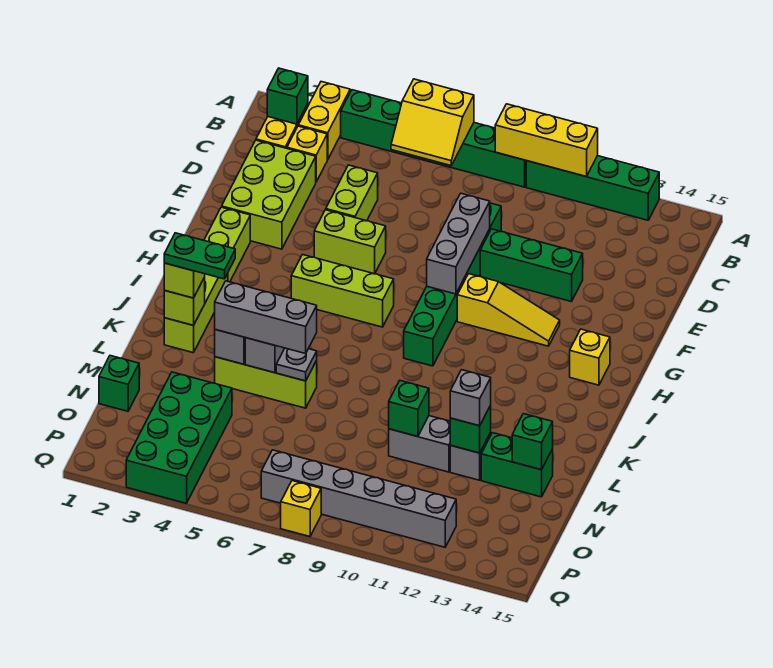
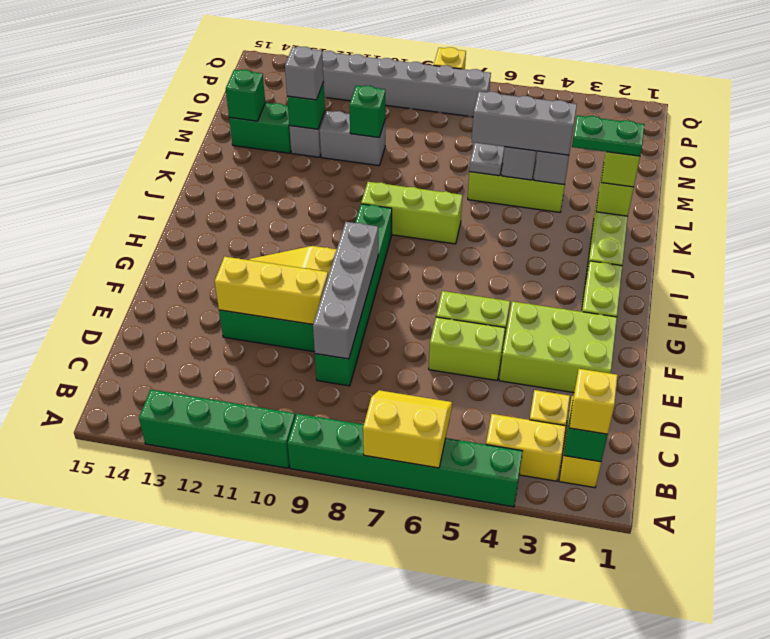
yellow 1x2 brick [298,82,350,160] -> yellow 1x2 brick turned to [486,414,566,481]
yellow 1x3 brick [495,104,598,177] -> yellow 1x3 brick moved to [215,257,328,324]
lime 2x3 brick [222,140,316,249] -> lime 2x3 brick turned to [499,301,617,393]
lime 1x2 brick [326,165,378,221] -> lime 1x2 brick turned to [429,317,505,380]
grey 1x3 brick [427,193,490,294] -> grey 1x4 brick [313,222,378,359]
lime 1x3 brick [291,255,394,327] -> lime 1x3 brick moved to [361,182,462,244]
yellow 1x1 brick [570,329,610,385] -> yellow 1x1 brick moved to [569,369,618,434]
green 1x1 brick [99,356,139,411] -> none
green 2x4 brick [126,372,232,503] -> none

